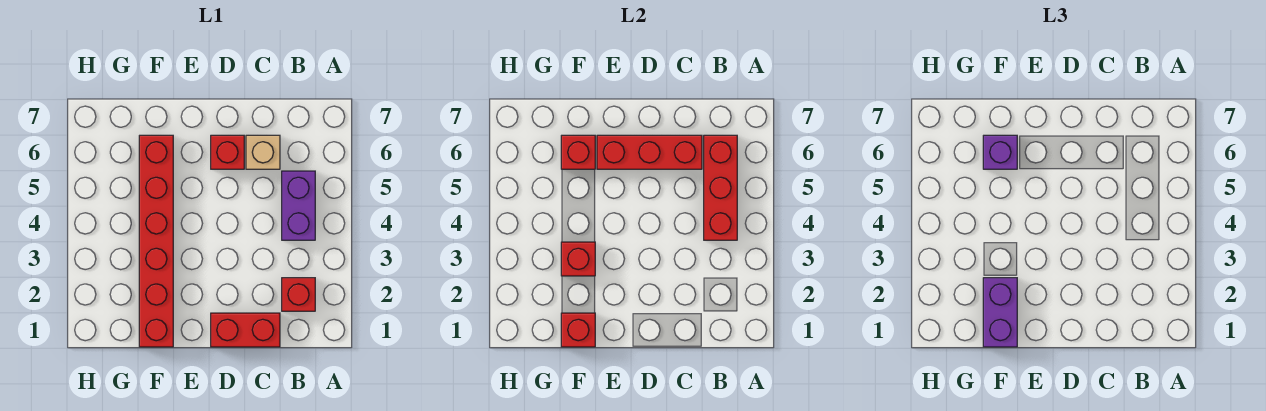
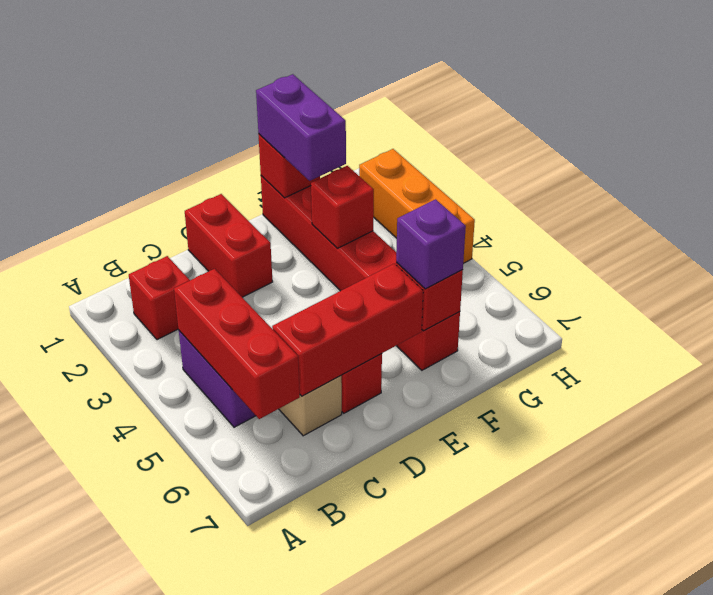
red 1x2 brick [211,313,280,347] -> red 1x2 brick turned to [185,194,273,297]
none -> orange 1x3 brick [359,149,475,263]

